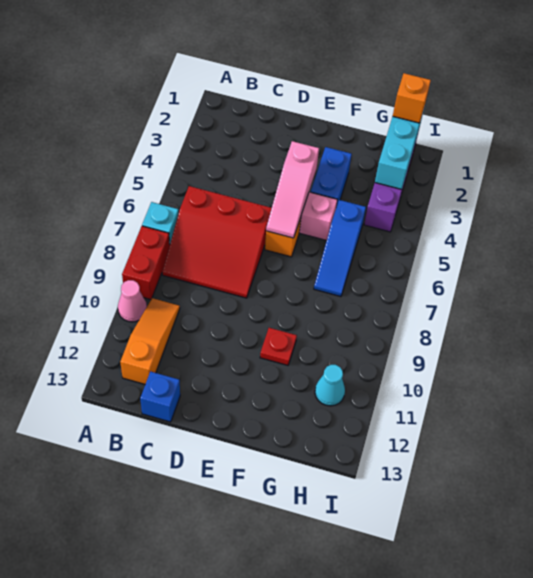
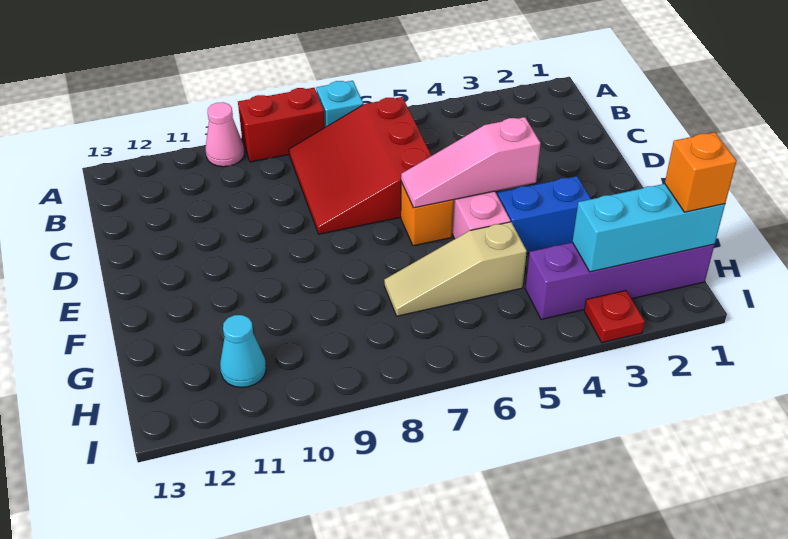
orange 1x3 slope [120,298,180,384] -> none
blue 1x1 brick [140,372,180,422] -> none
red 1x1 plate [260,328,297,365] -> red 1x1 plate moved to [584,290,645,343]
blue 1x3 slope [314,200,366,297] -> tan 1x3 slope [384,222,527,316]

